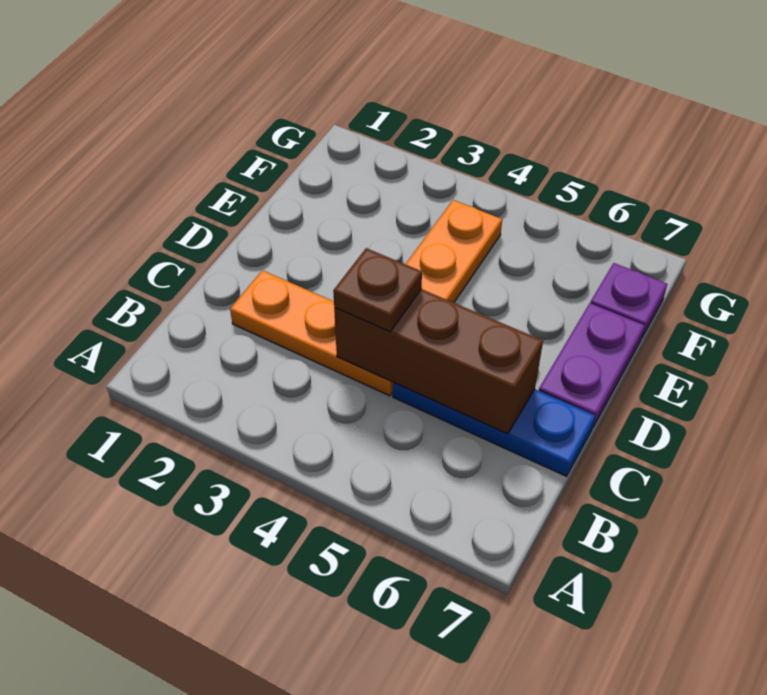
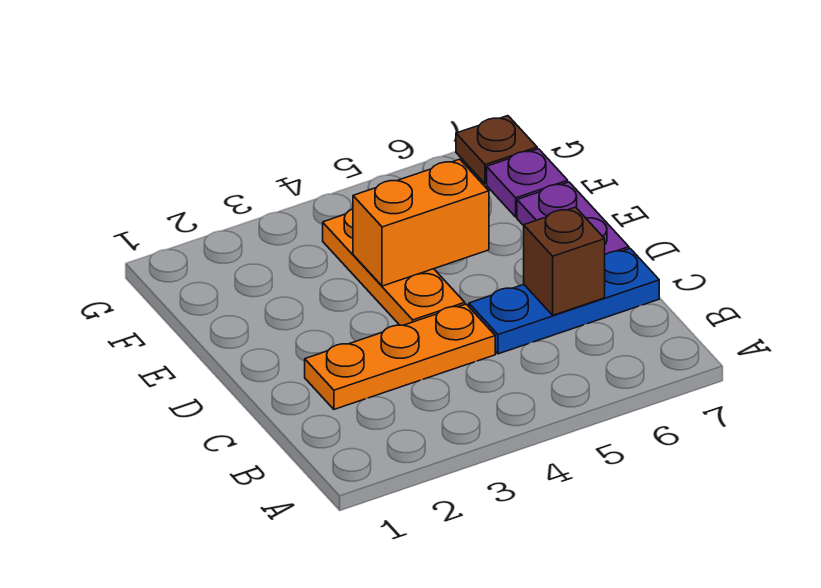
brown 1x3 brick [334,289,543,434] -> brown 1x1 brick [524,207,605,315]
brown 1x1 plate [333,248,422,332] -> brown 1x1 plate moved to [456,116,537,184]
none -> orange 1x2 brick [353,159,489,286]

